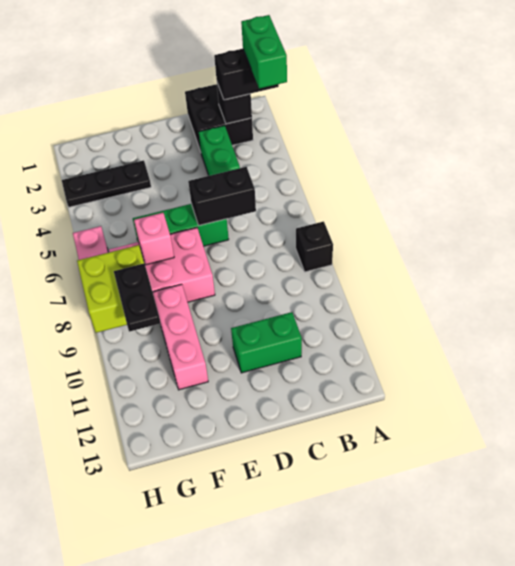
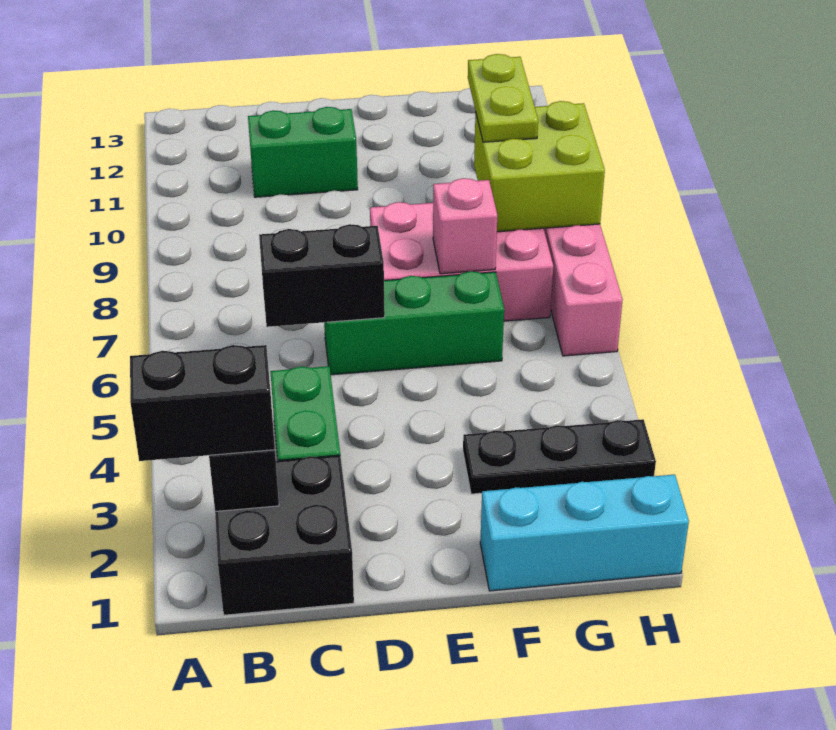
green 1x2 brick [241,15,287,89] -> none
black 1x1 brick [296,221,333,272] -> none
none -> cyan 1x3 brick [480,475,689,591]
pink 1x3 brick [153,284,208,390] -> none
black 1x2 plate [114,263,161,332] -> lime 1x2 plate [468,54,538,142]

